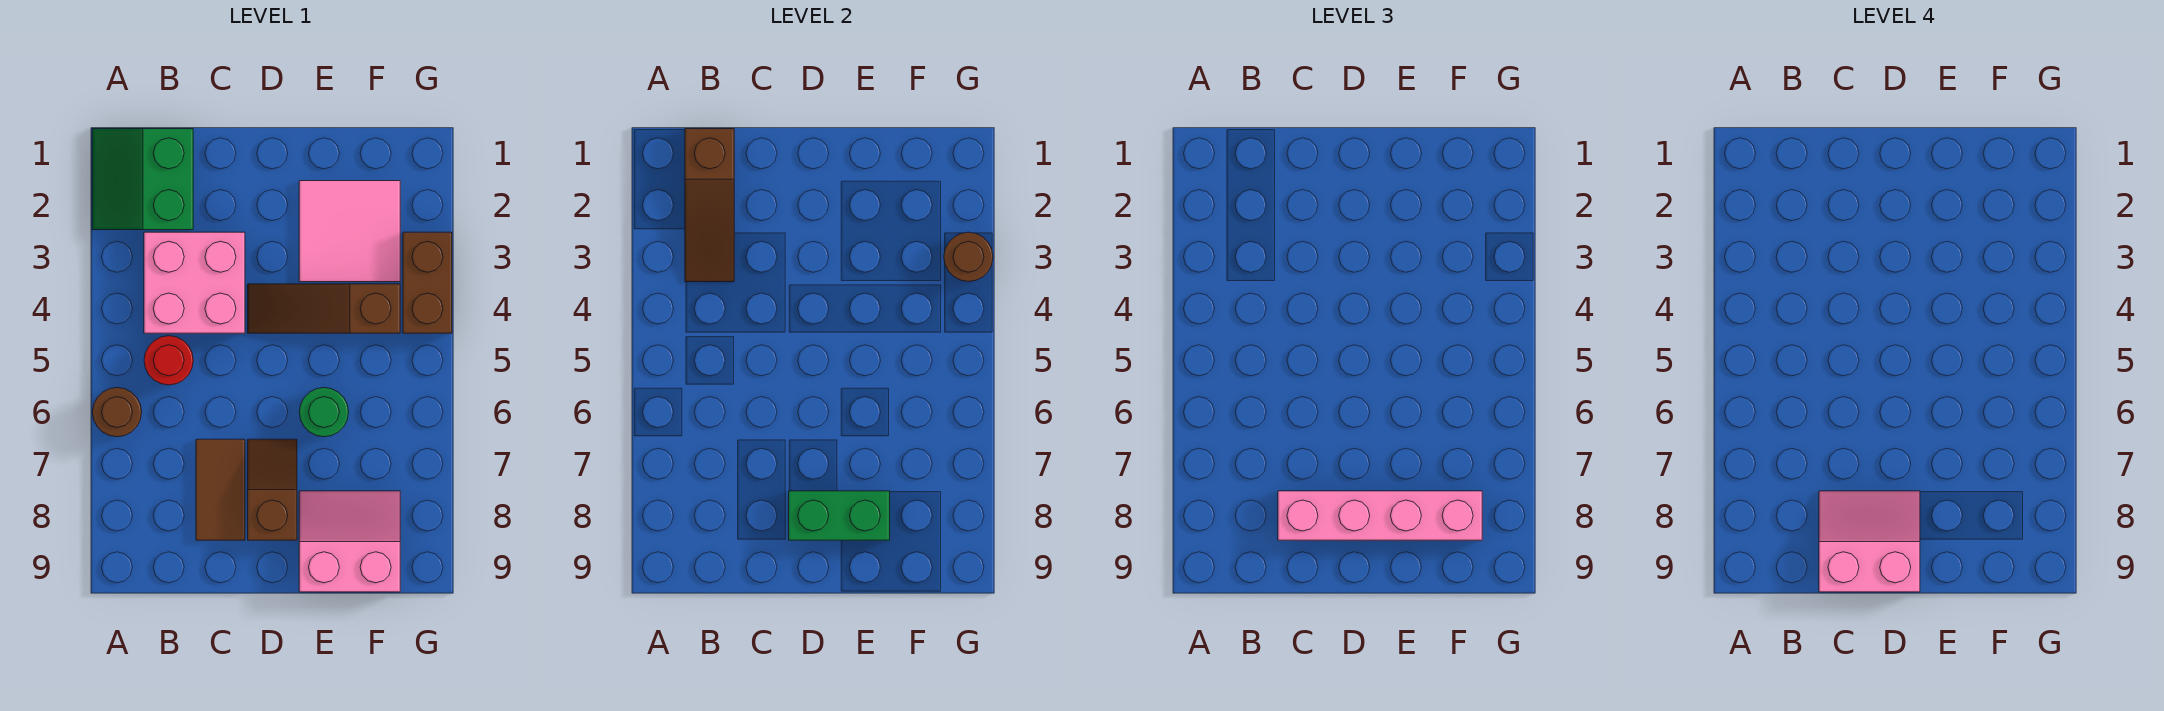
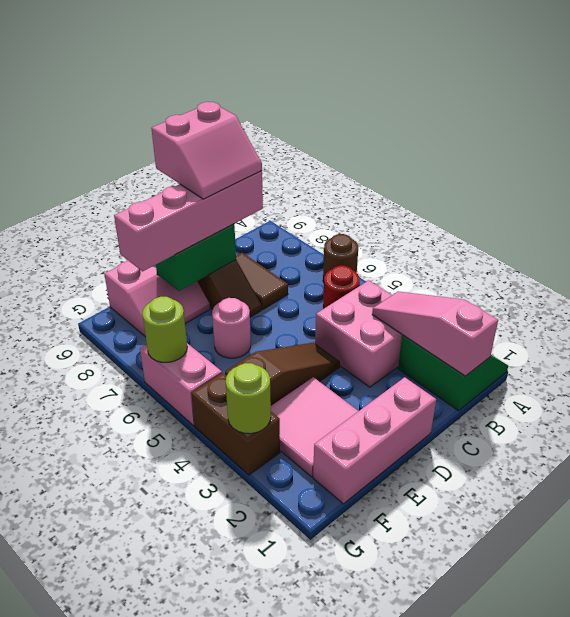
brown 1x3 slope [685,129,734,282] -> pink 1x3 slope [372,291,498,376]
none -> pink 1x3 brick [313,377,436,504]
green 1x1 round brick [299,388,349,437] -> pink 1x1 round brick [212,298,251,358]
brown 1x1 round brick [944,232,993,281] -> lime 1x1 round brick [226,363,271,434]
none -> pink 1x2 brick [140,343,222,426]
none -> lime 1x1 round brick [142,297,187,362]

